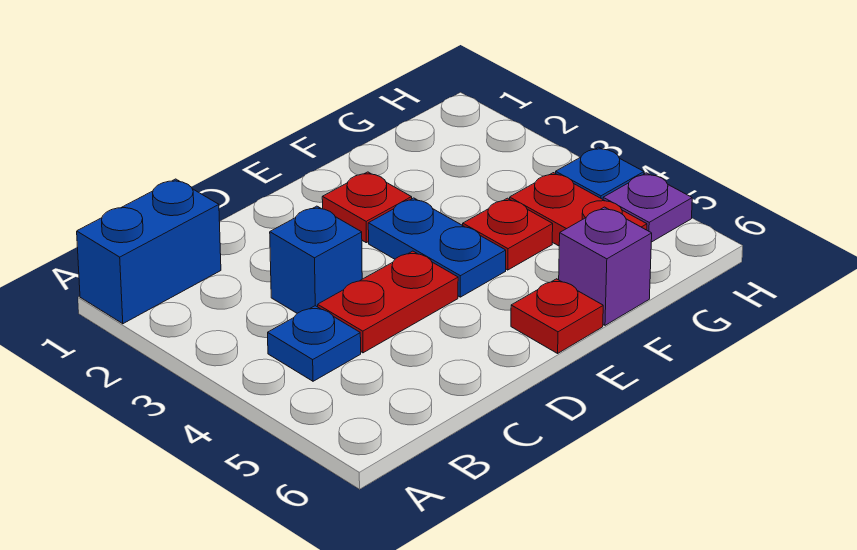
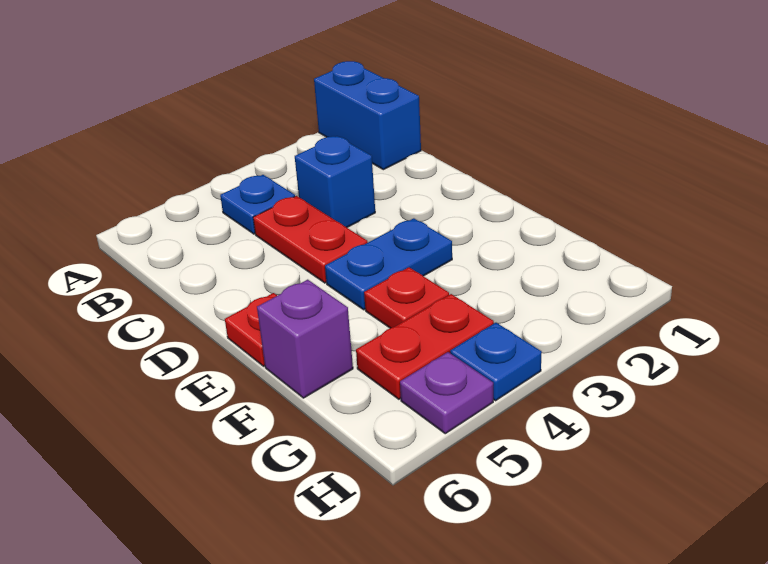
red 1x1 plate [322,172,412,243] -> none

